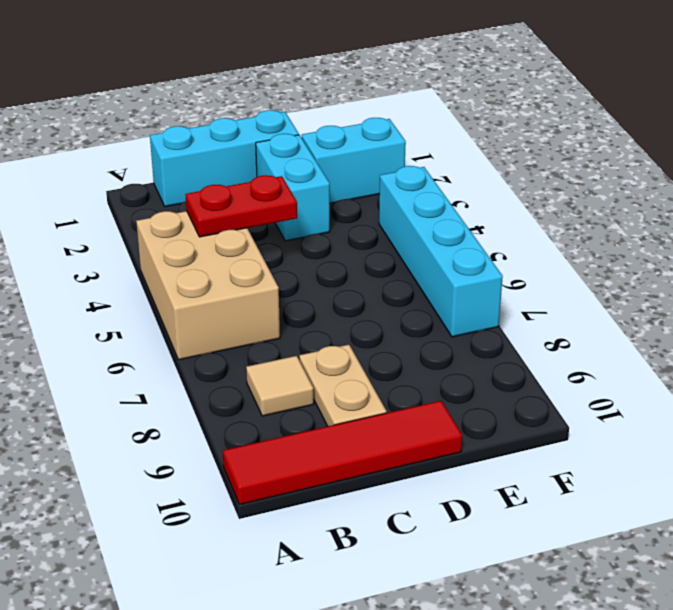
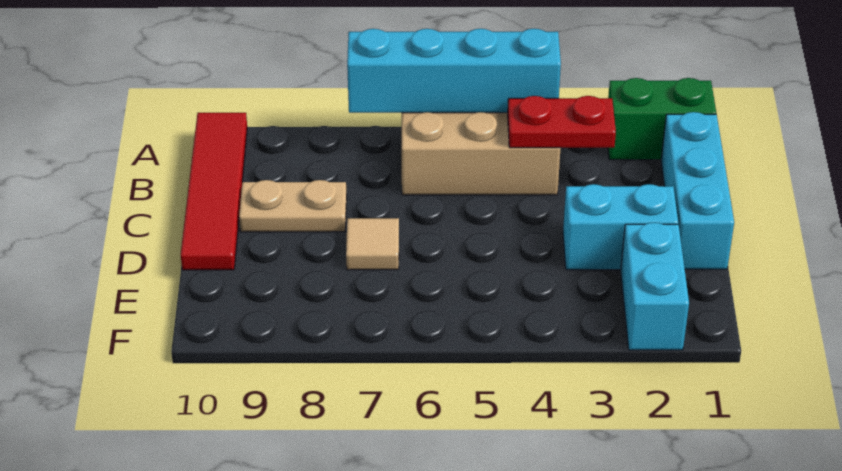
none -> green 1x2 brick [608,78,716,160]
red 1x2 plate [185,175,297,237] -> red 1x2 plate turned to [508,96,616,148]
tan 1x1 tile [246,356,314,416] -> tan 1x1 tile moved to [346,218,399,270]
cyan 1x4 brick [379,166,503,337] -> cyan 1x4 brick moved to [347,29,561,113]

